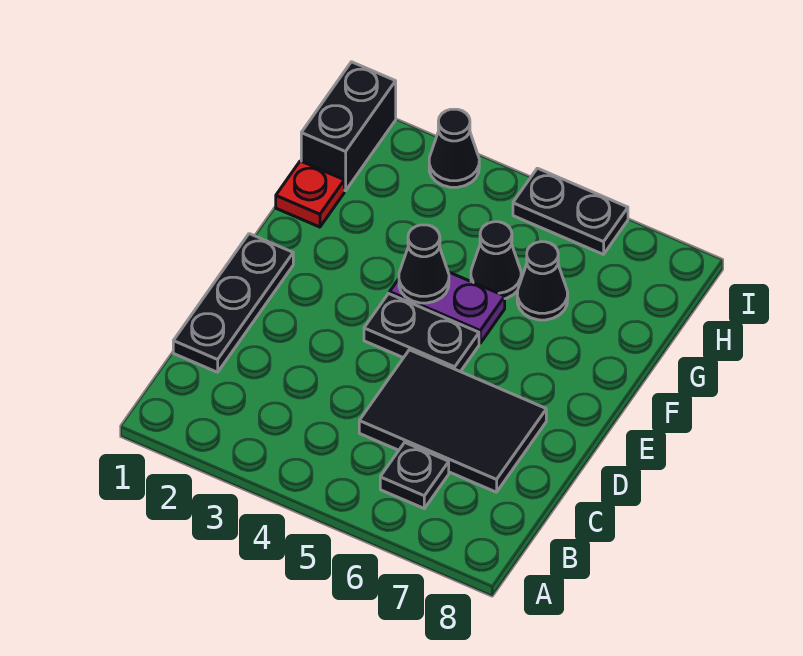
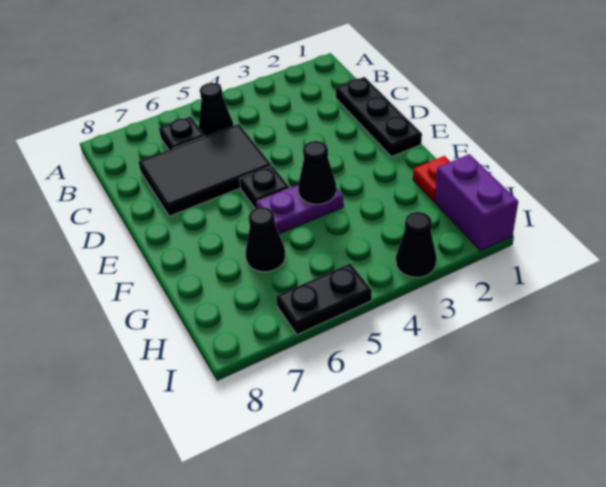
black 1x2 plate [364,294,479,372] -> black 1x1 plate [239,166,289,208]
black 1x1 cone [471,222,521,299] -> black 1x1 cone moved to [199,83,233,136]
black 1x2 brick [301,62,396,191] -> purple 1x2 brick [435,154,518,251]

